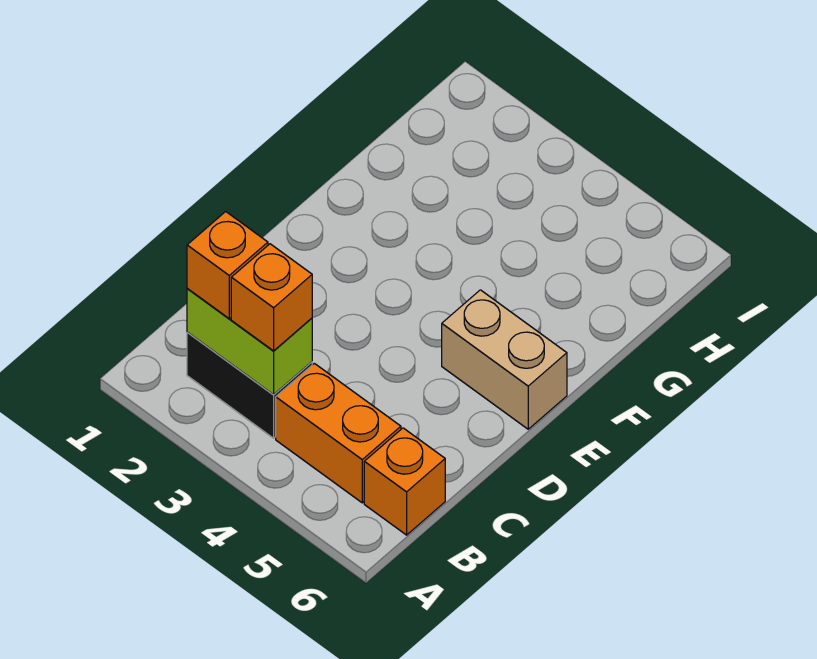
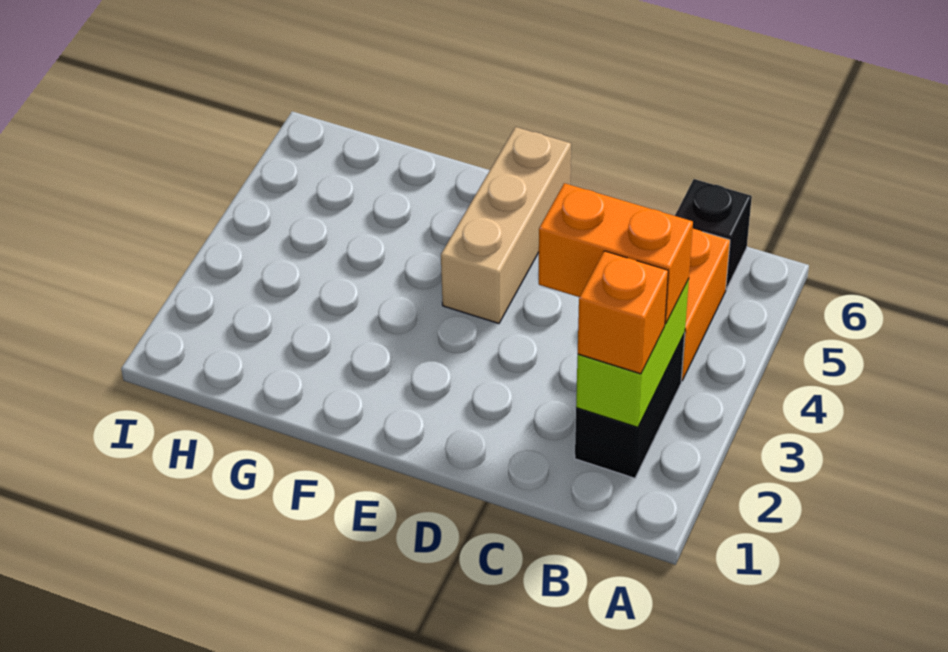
orange 1x1 brick [231,244,312,351] -> orange 1x2 brick [539,183,693,324]
orange 1x1 brick [364,428,445,535] -> black 1x1 brick [675,179,752,289]
tan 1x2 brick [442,290,567,429] -> tan 1x3 brick [441,127,571,323]

